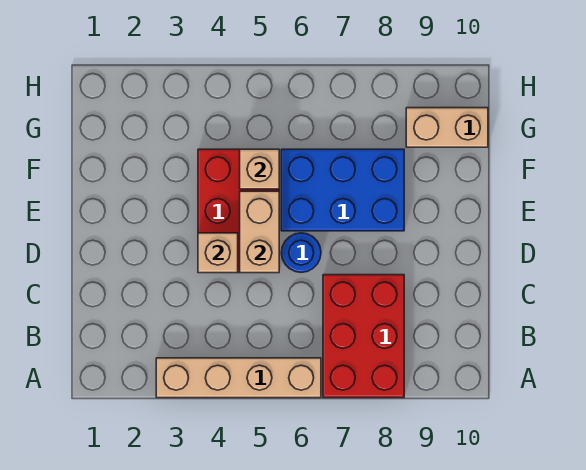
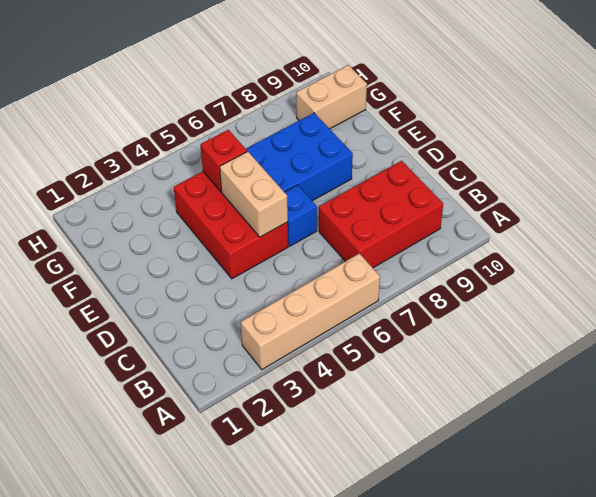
red 2x3 brick [323,275,404,398] -> red 2x3 brick turned to [319,161,443,268]
tan 1x1 brick [198,233,238,273] -> none
blue 1x1 round brick [281,233,321,273] -> blue 1x1 brick [285,185,317,246]
tan 1x1 brick [240,149,279,189] -> red 1x1 brick [200,130,247,192]

